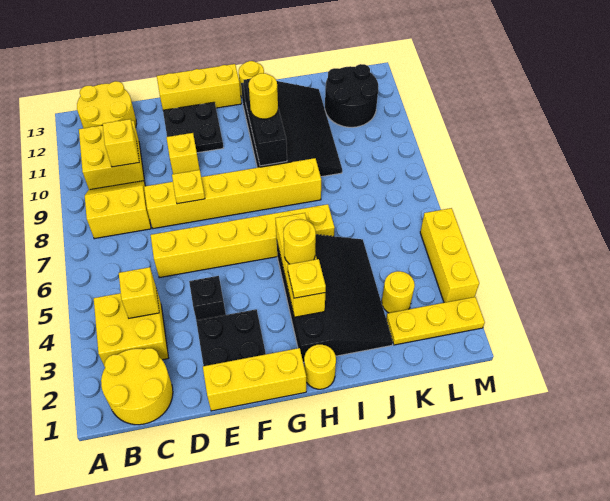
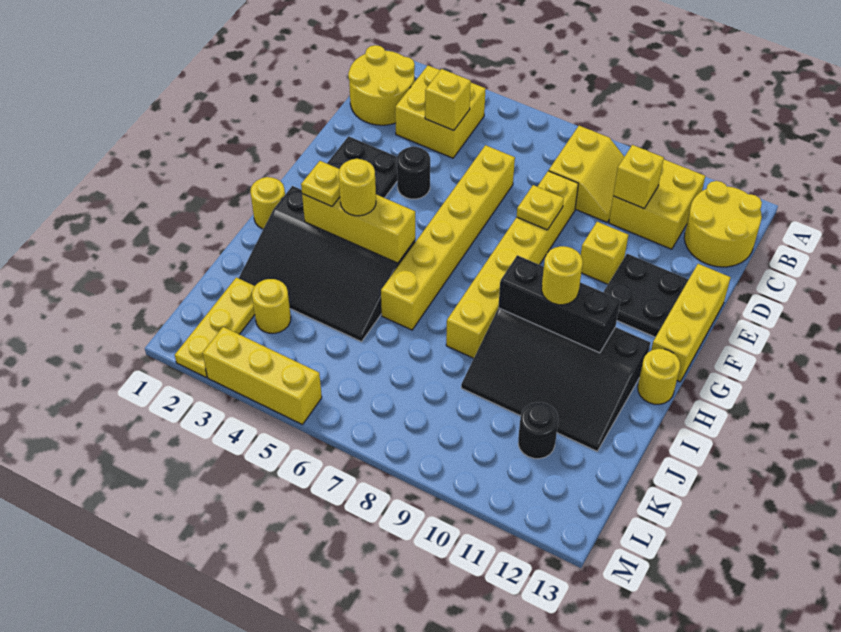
yellow 1x3 brick [203,348,306,411] -> none
black 1x1 brick [189,276,226,320] -> black 1x1 round brick [397,146,430,199]
black 2x2 round brick [325,64,378,127] -> black 1x1 round brick [518,402,558,459]

